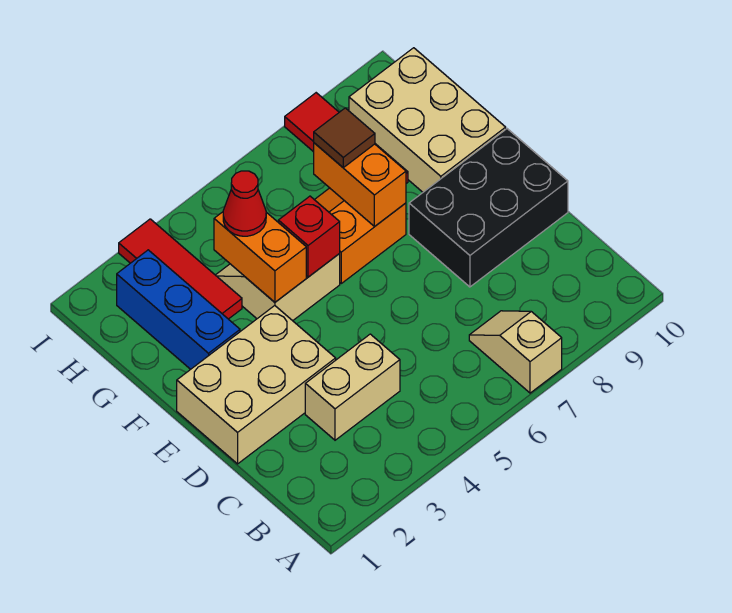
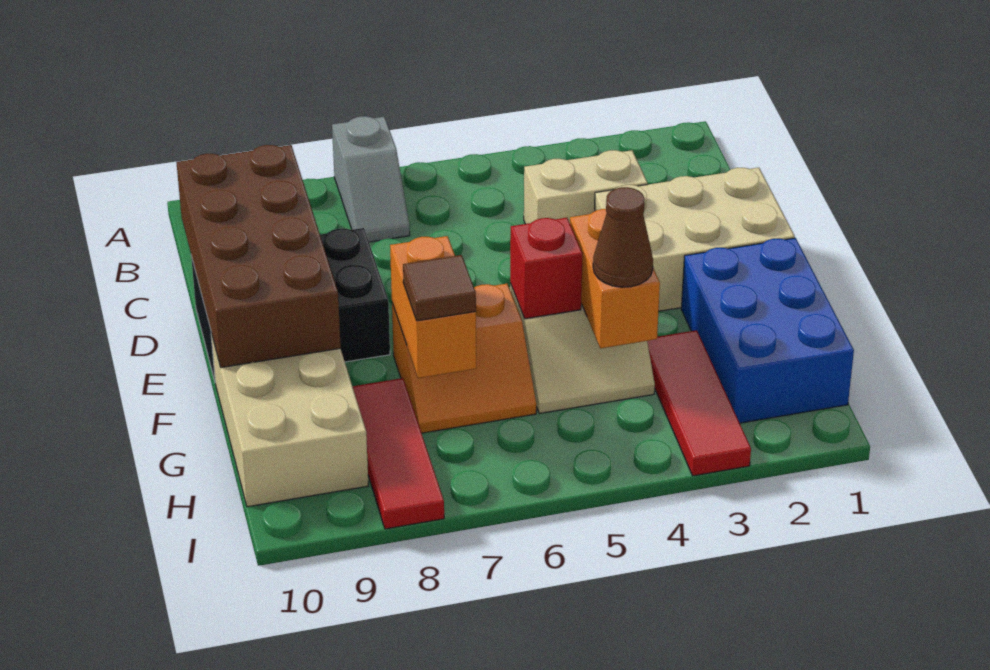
tan 1x2 slope [469,311,562,393] -> grey 1x2 slope [332,116,410,242]
none -> brown 2x4 brick [176,145,341,367]
blue 1x3 brick [117,250,240,369] -> blue 2x3 brick [681,238,854,423]
red 1x1 cone [223,171,266,236] -> brown 1x1 cone [593,187,653,287]

